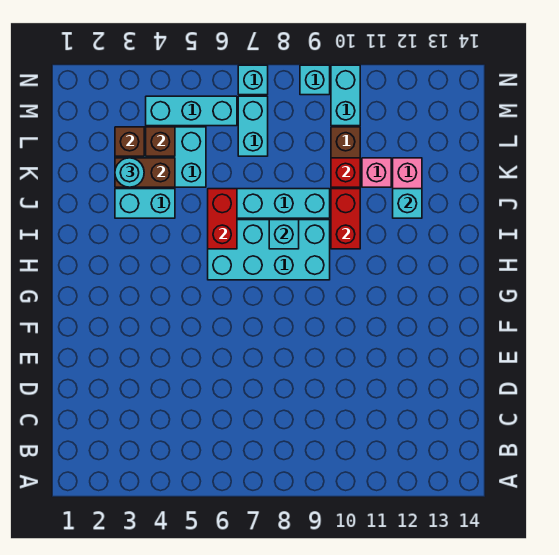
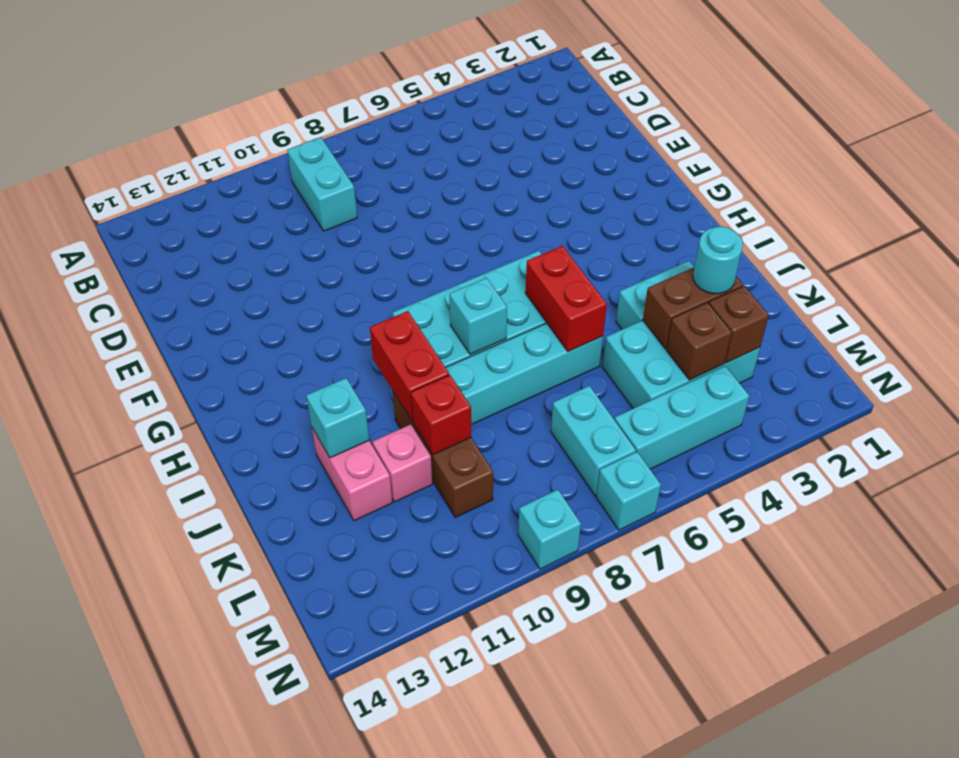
cyan 1x2 brick [331,65,360,126] -> cyan 1x2 brick moved to [287,137,357,231]

